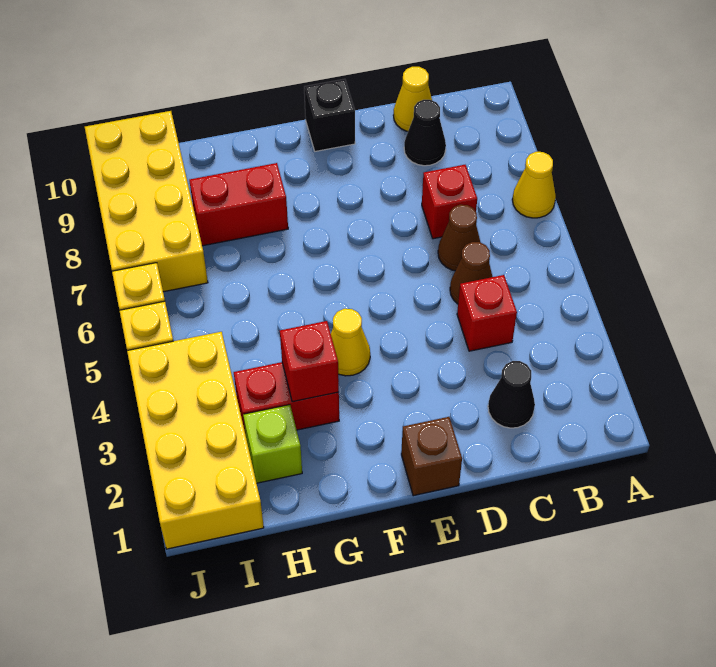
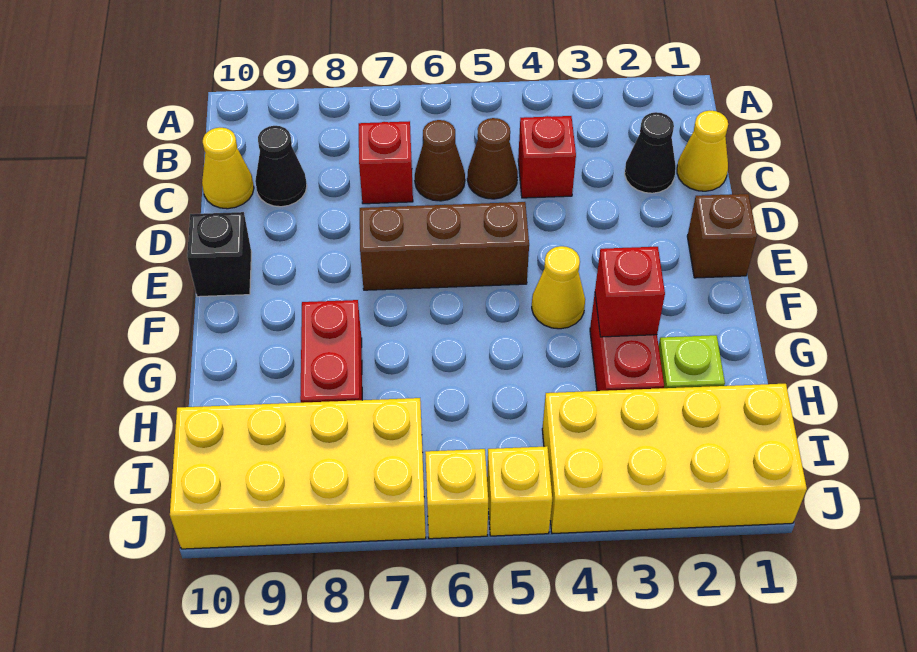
yellow 1x1 cone [512,152,556,218] -> yellow 1x1 cone moved to [677,111,728,191]
none -> brown 1x3 brick [360,202,529,290]

